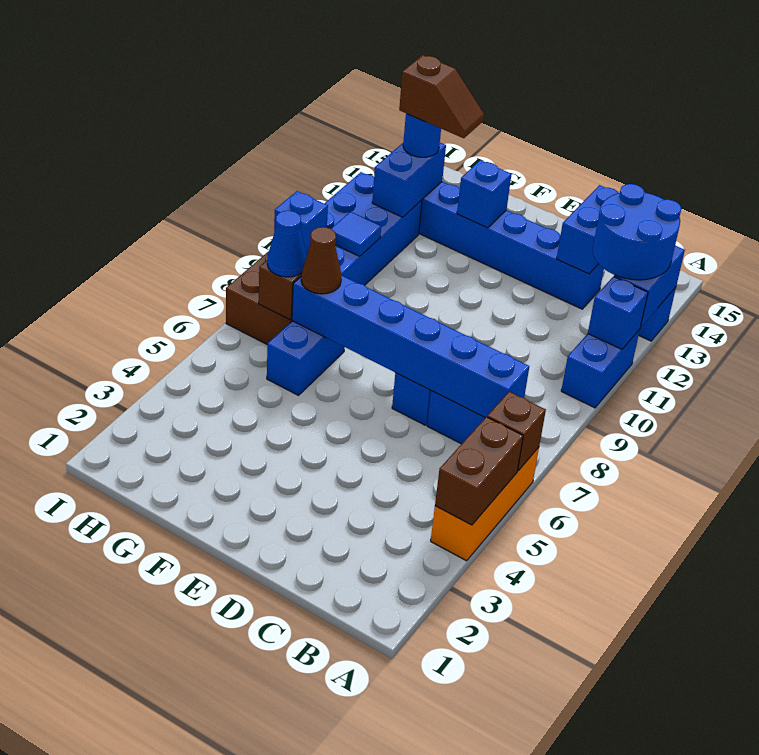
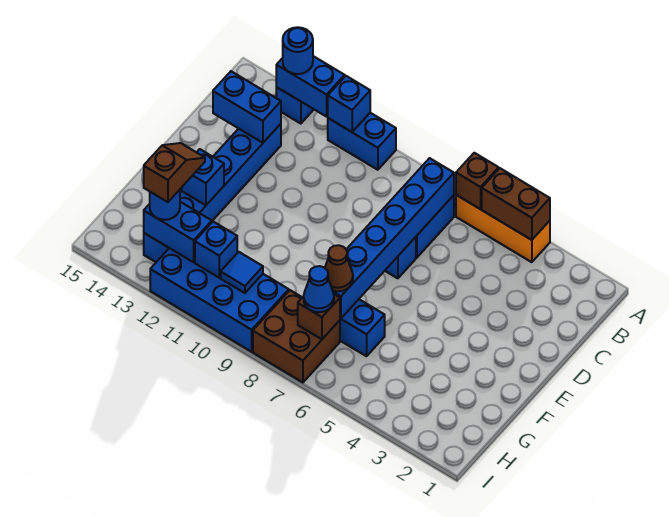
blue 2x2 round brick [593,184,682,280] -> blue 1x1 round brick [283,27,313,74]
blue 1x1 brick [274,191,328,255] -> blue 1x1 brick moved to [195,222,237,278]

